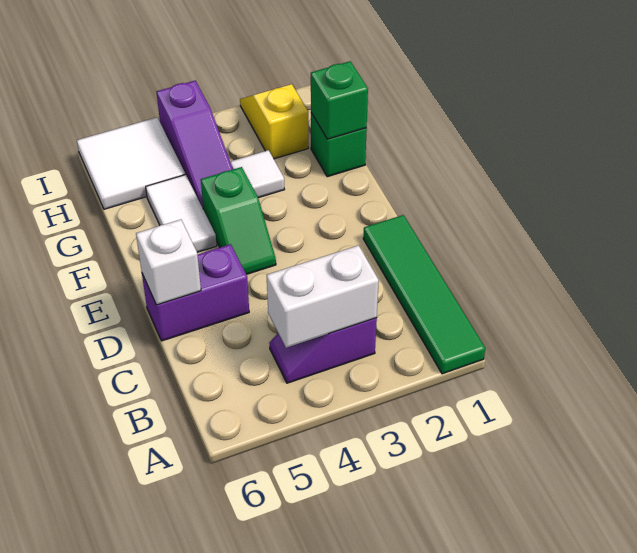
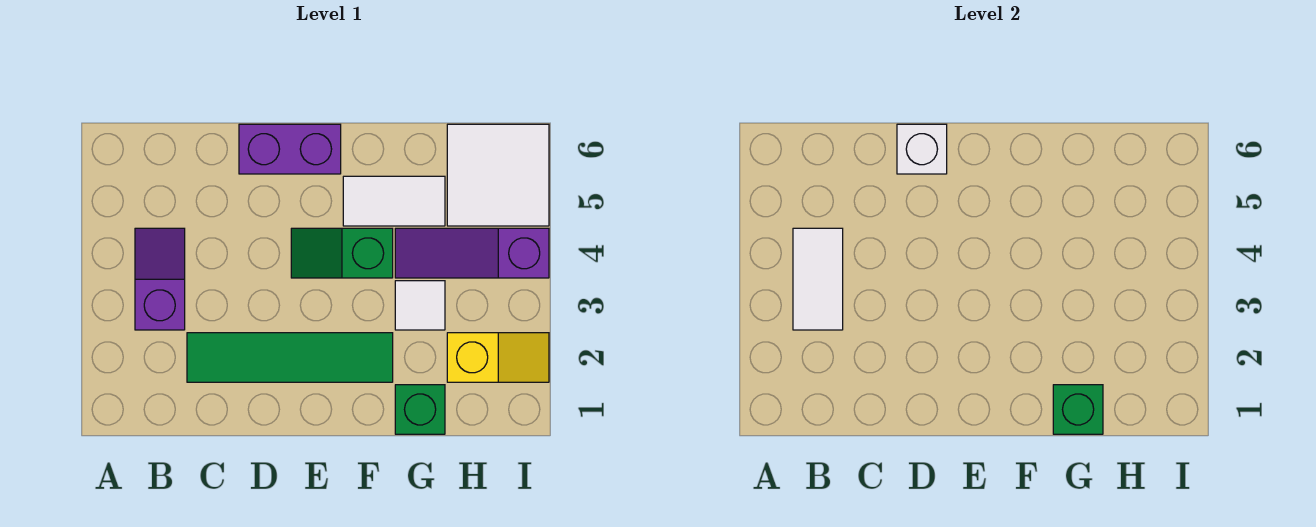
green 1x4 tile [363,215,485,374] -> green 1x4 tile moved to [187,333,393,382]
white 1x2 brick [267,245,379,348] -> white 1x2 tile [793,228,843,330]
purple 1x2 brick [142,244,249,341] -> purple 1x2 brick turned to [239,124,341,174]

